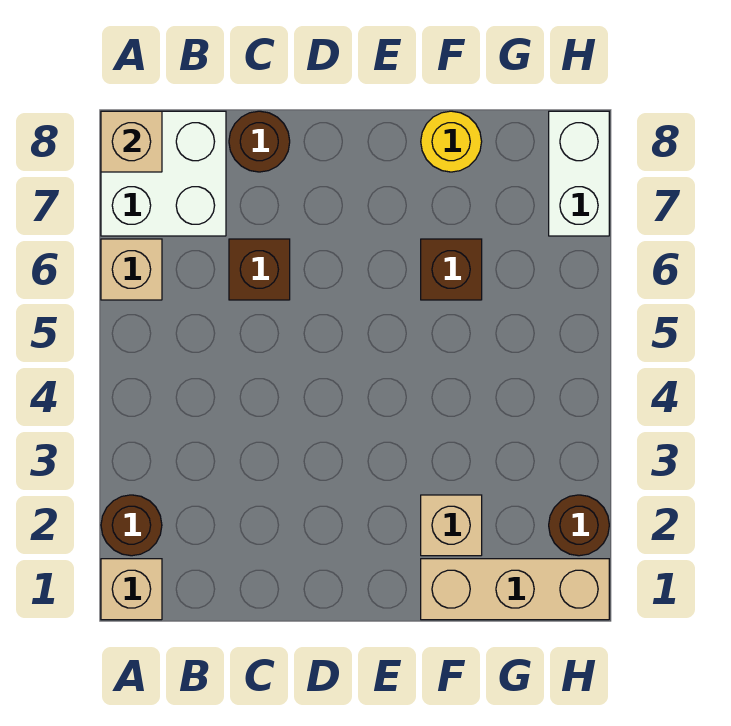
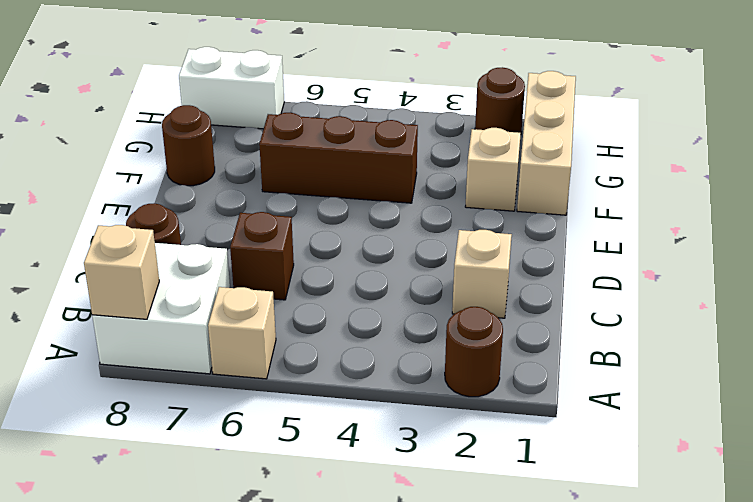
tan 1x1 brick [101,559,162,620] -> tan 1x1 brick moved to [452,230,512,318]
brown 1x1 brick [421,239,482,300] -> brown 1x3 brick [259,113,418,203]
yellow 1x1 round brick [421,111,482,172] -> brown 1x1 round brick [162,105,215,186]

